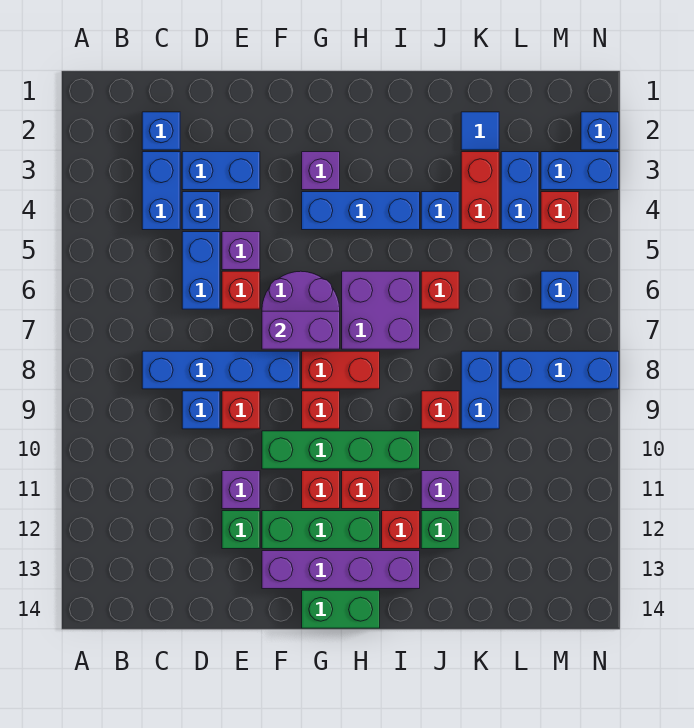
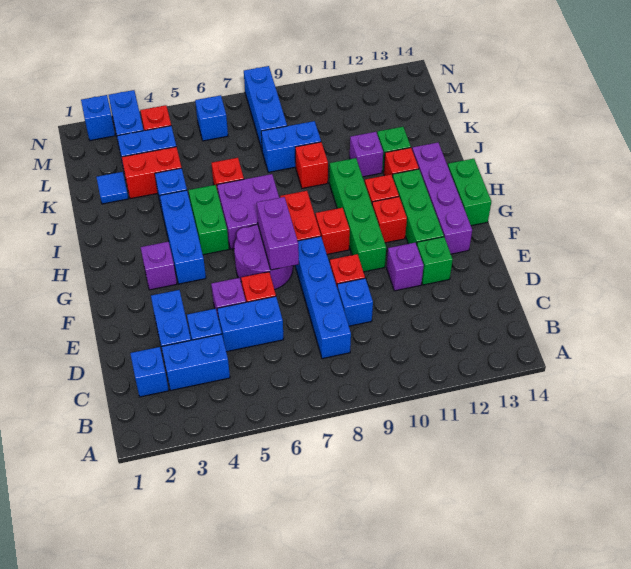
none -> green 1x2 brick [189,185,229,255]

